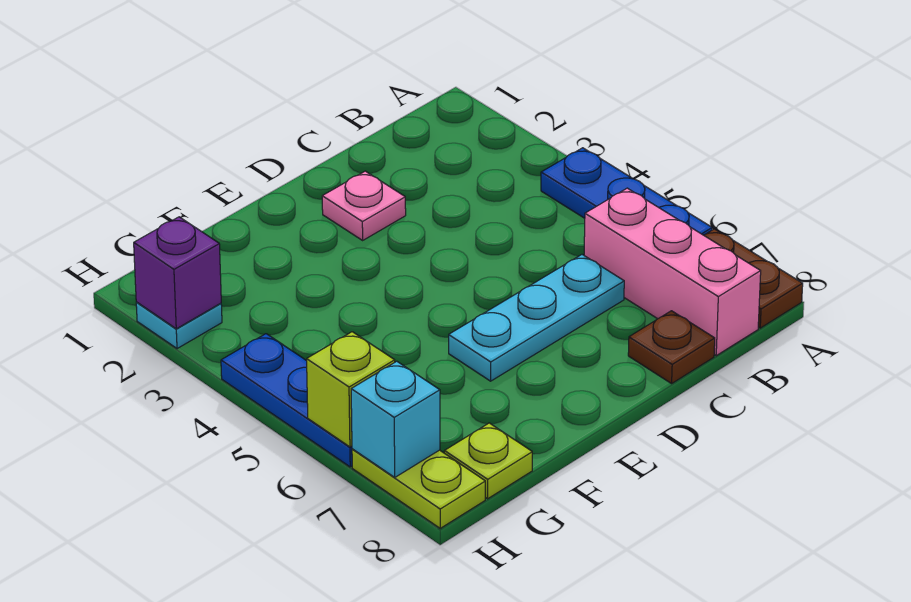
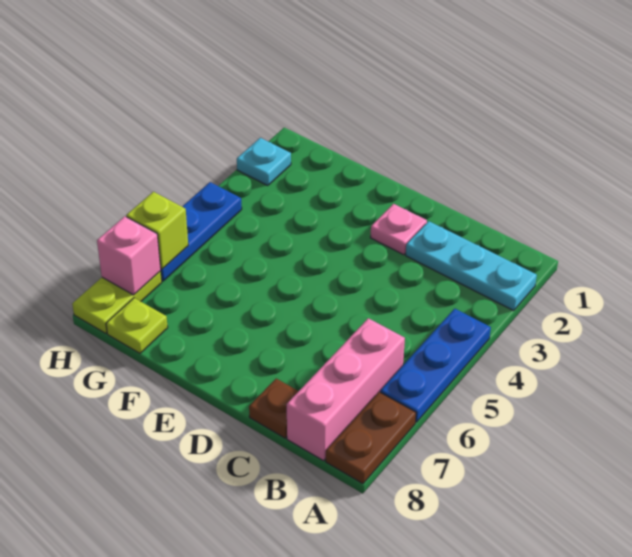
cyan 1x3 plate [449,255,624,381] -> cyan 1x3 plate moved to [406,221,537,311]
purple 1x1 brick [134,217,221,329] -> none
cyan 1x1 brick [351,361,440,477] -> pink 1x1 brick [97,216,161,295]

